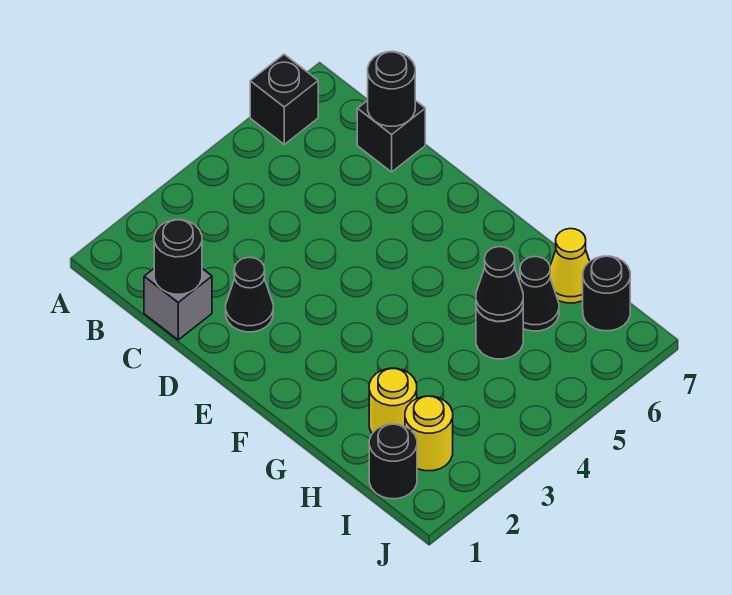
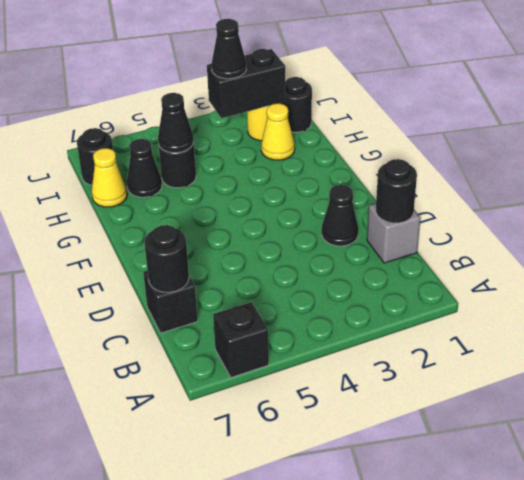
yellow 1x1 round brick [369,368,417,433] -> yellow 1x1 cone [261,103,295,160]
none -> black 1x2 brick [207,49,286,118]
none -> black 1x1 cone [212,19,246,79]

